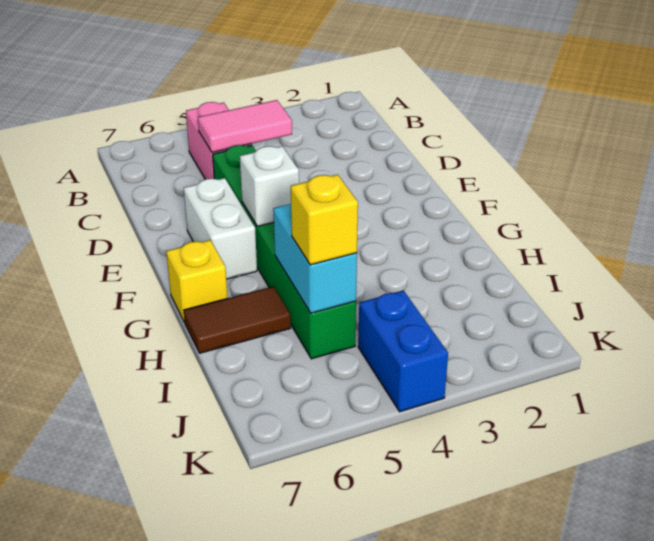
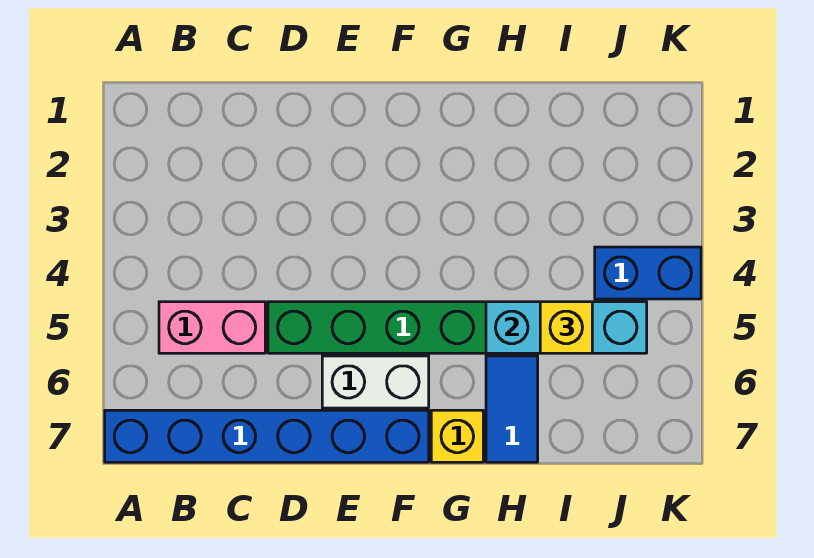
none -> blue 1x6 brick [105,410,429,462]
pink 1x2 tile [198,100,292,152] -> none
white 1x1 brick [240,146,299,226] -> none
cyan 1x2 brick [273,204,357,313] -> cyan 1x3 brick [486,302,647,353]
brown 1x2 tile [184,286,291,353] -> blue 1x2 tile [486,356,538,462]

